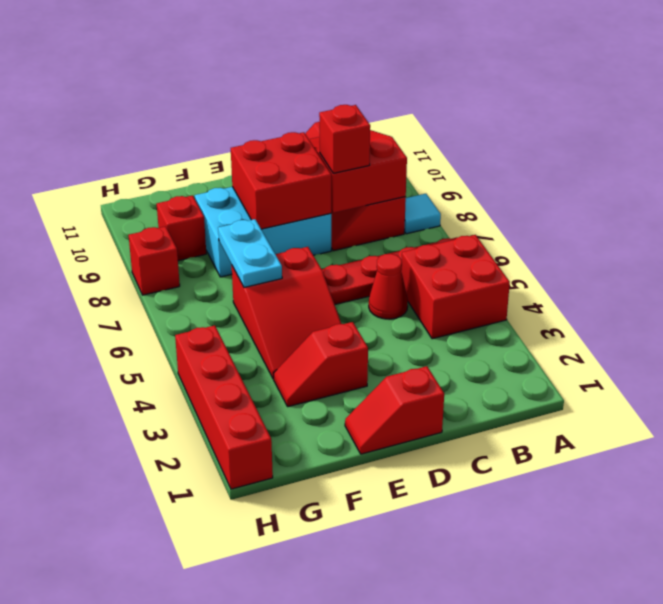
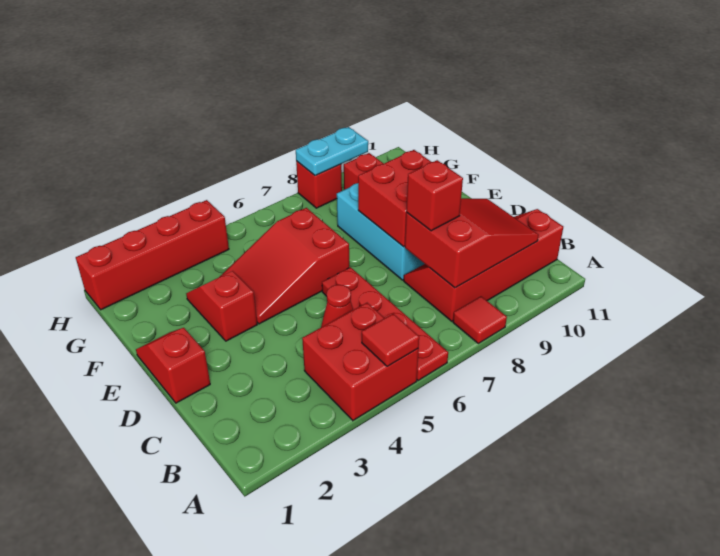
none -> red 1x1 tile [362,314,419,367]
cyan 1x1 tile [404,194,441,234] -> red 1x1 tile [453,296,507,343]
cyan 1x2 plate [218,219,282,287] -> cyan 1x2 plate moved to [296,127,368,175]

